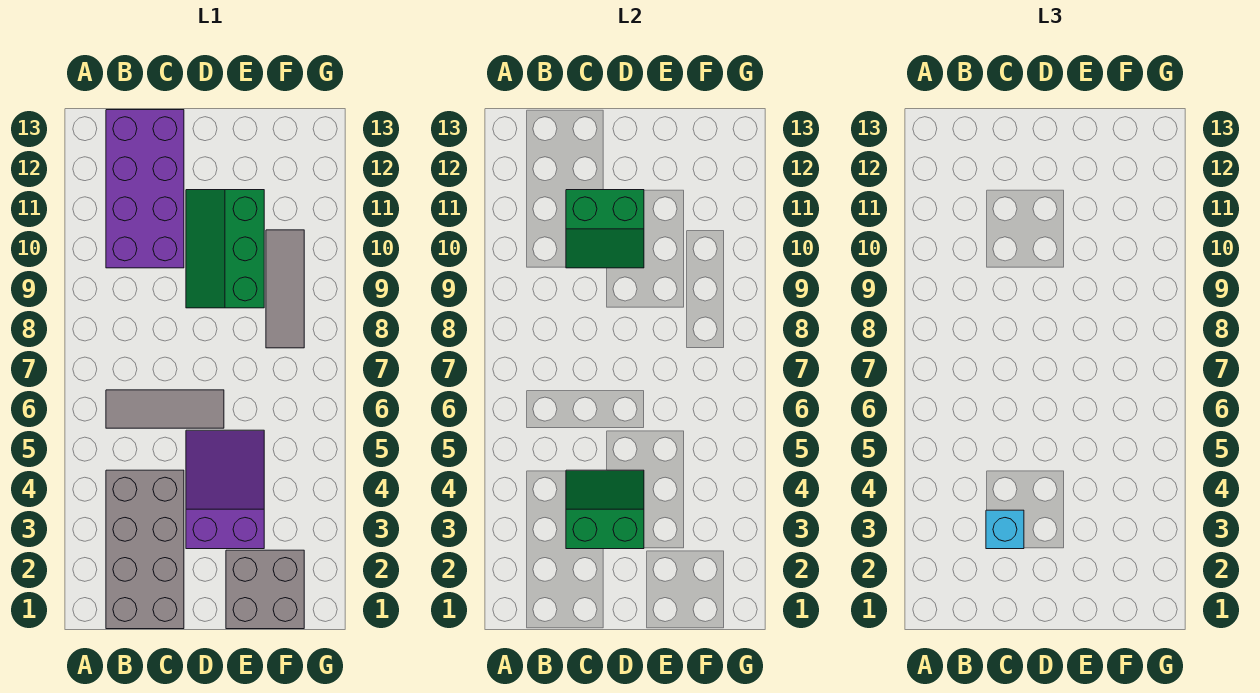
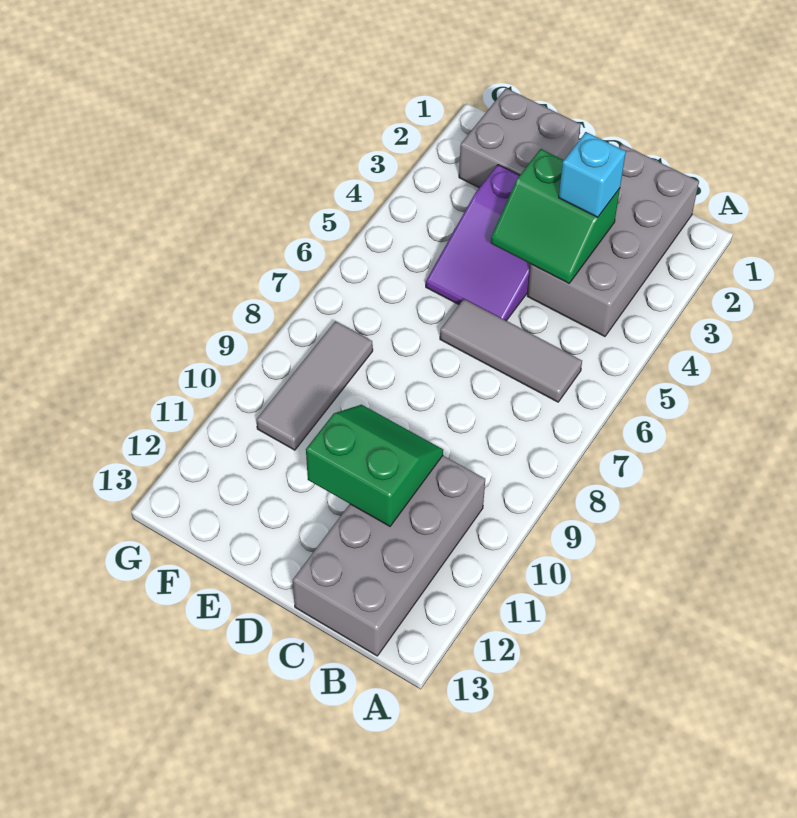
purple 2x4 brick [106,110,184,268] -> grey 2x4 brick [293,456,485,656]
green 2x3 slope [186,190,264,308] -> none

